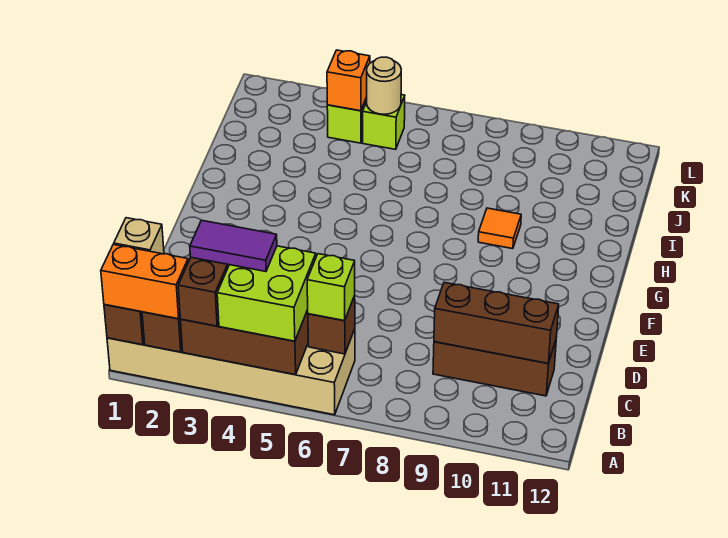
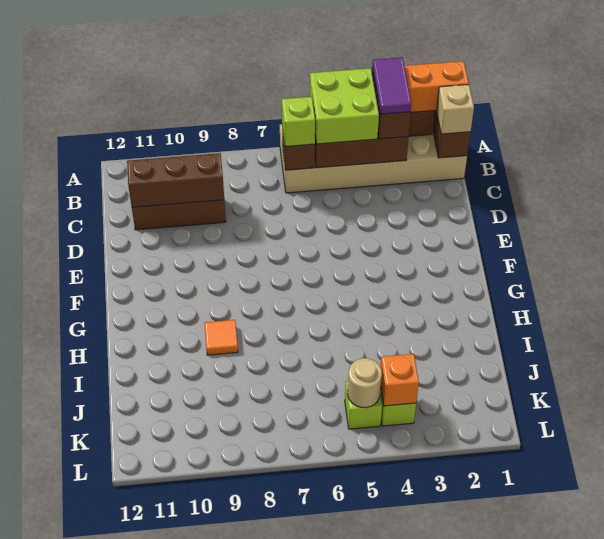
purple 1x2 tile [190,220,277,272] -> purple 1x2 tile turned to [372,57,411,114]

